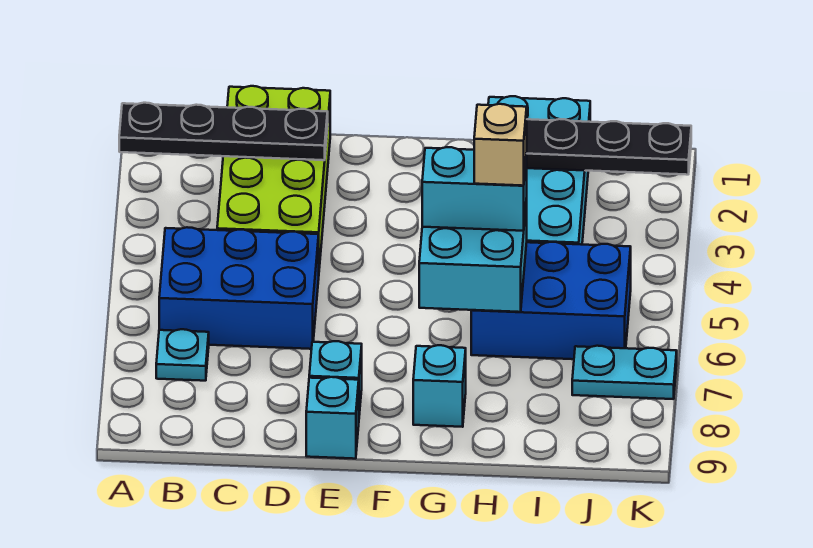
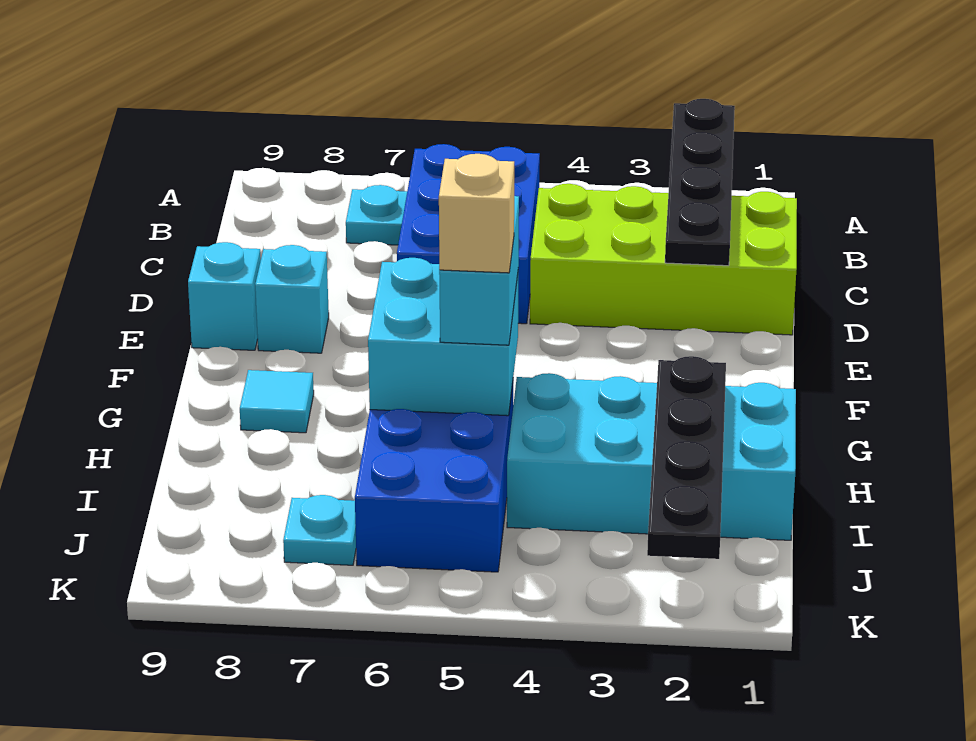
cyan 1x1 brick [413,345,466,427] -> cyan 1x1 tile [240,370,314,433]
cyan 1x2 plate [572,346,677,399] -> cyan 1x1 plate [283,495,356,565]

